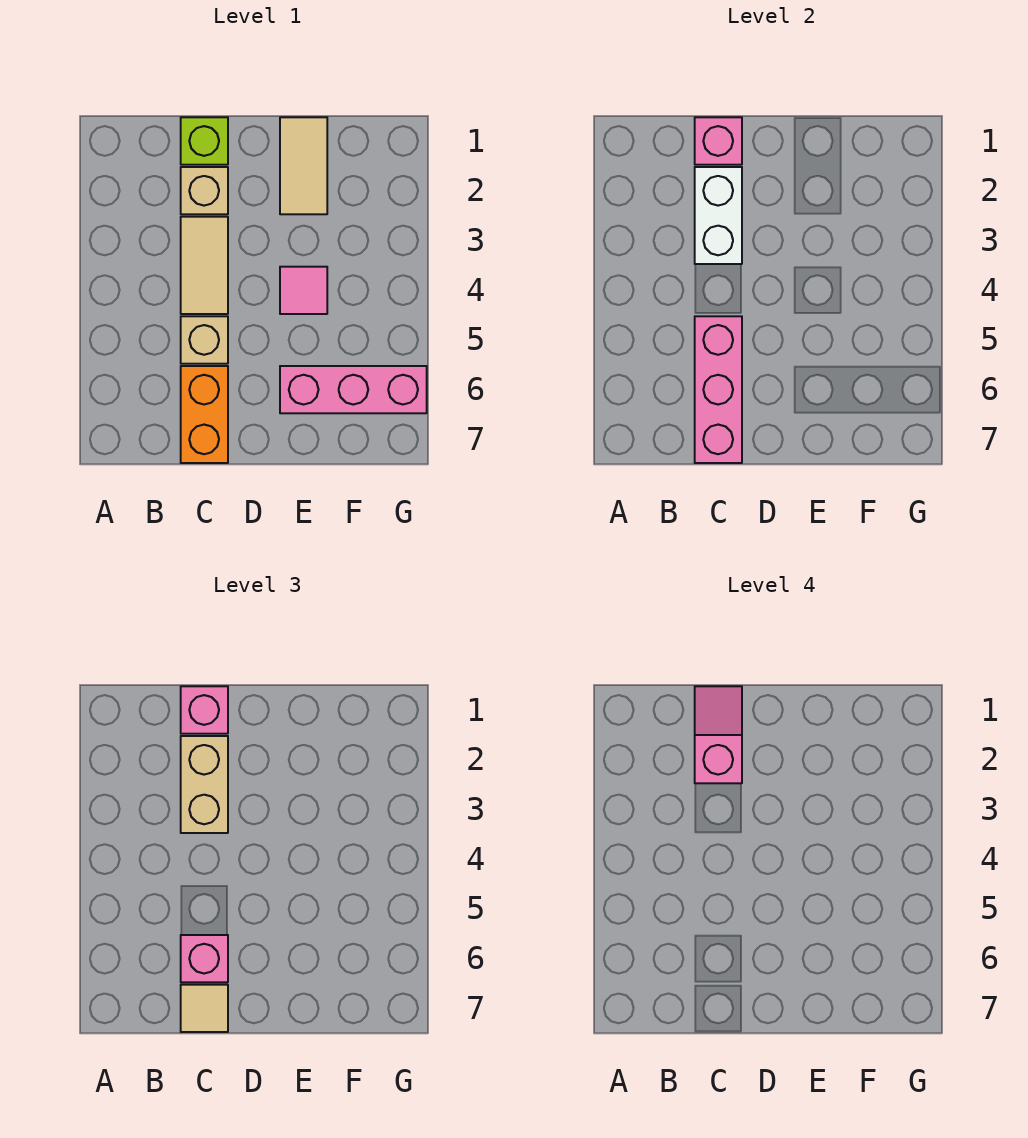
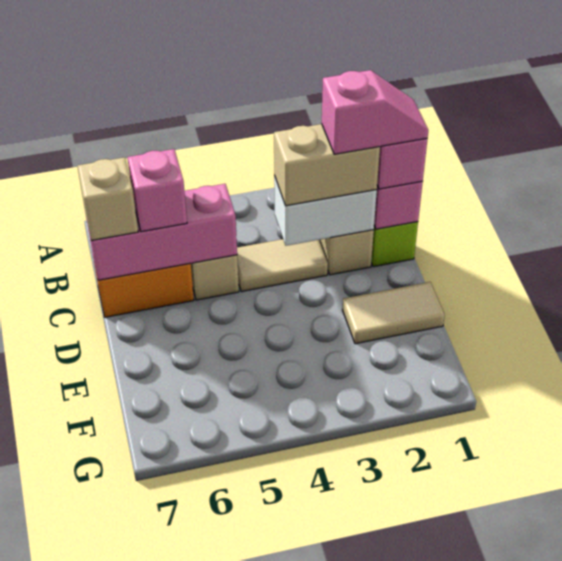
tan 1x1 tile [181,985,228,1032] -> tan 1x1 brick [77,157,138,241]
pink 1x1 tile [280,267,327,314] -> none
pink 1x3 brick [280,366,427,413] -> none

